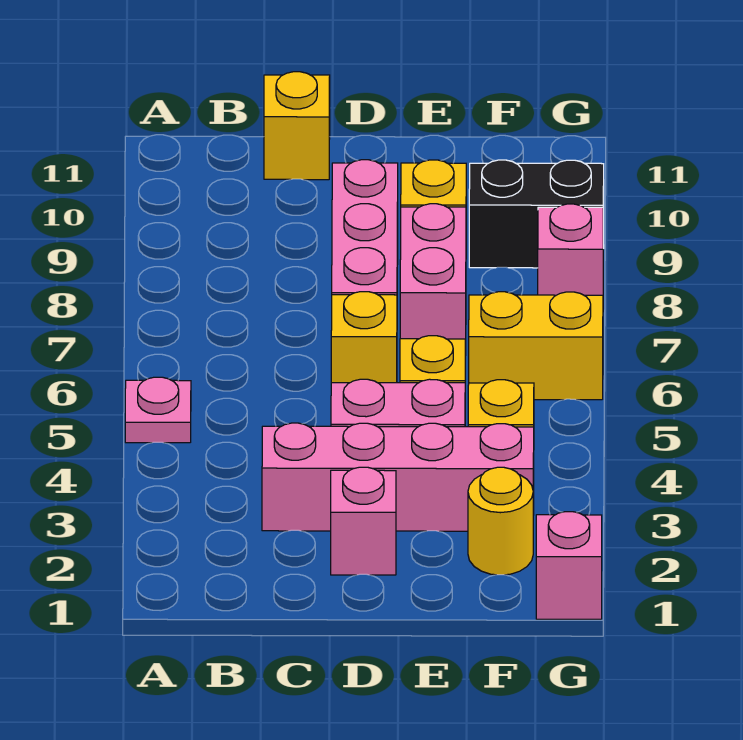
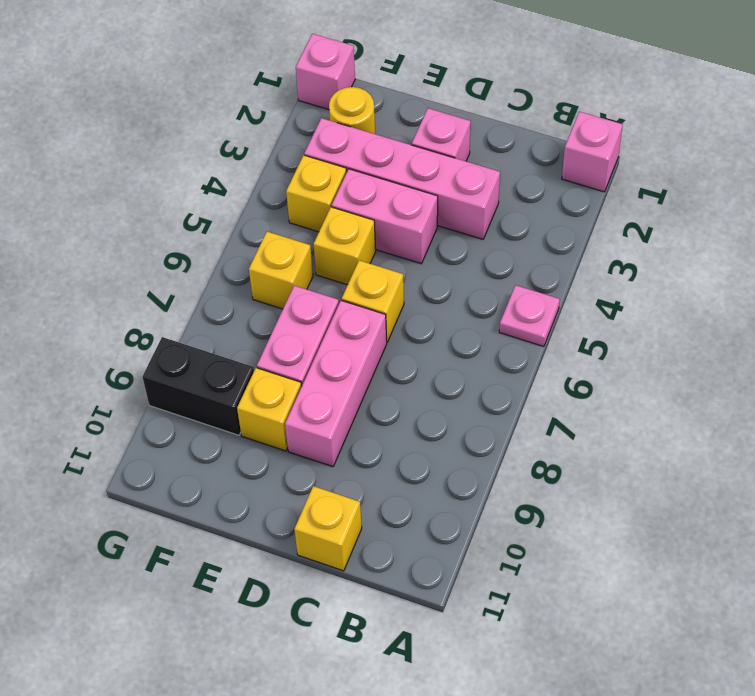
yellow 1x2 brick [469,292,603,400] -> yellow 1x1 brick [249,232,313,309]
pink 1x1 brick [538,204,603,295] -> pink 1x1 brick moved to [562,112,623,192]

